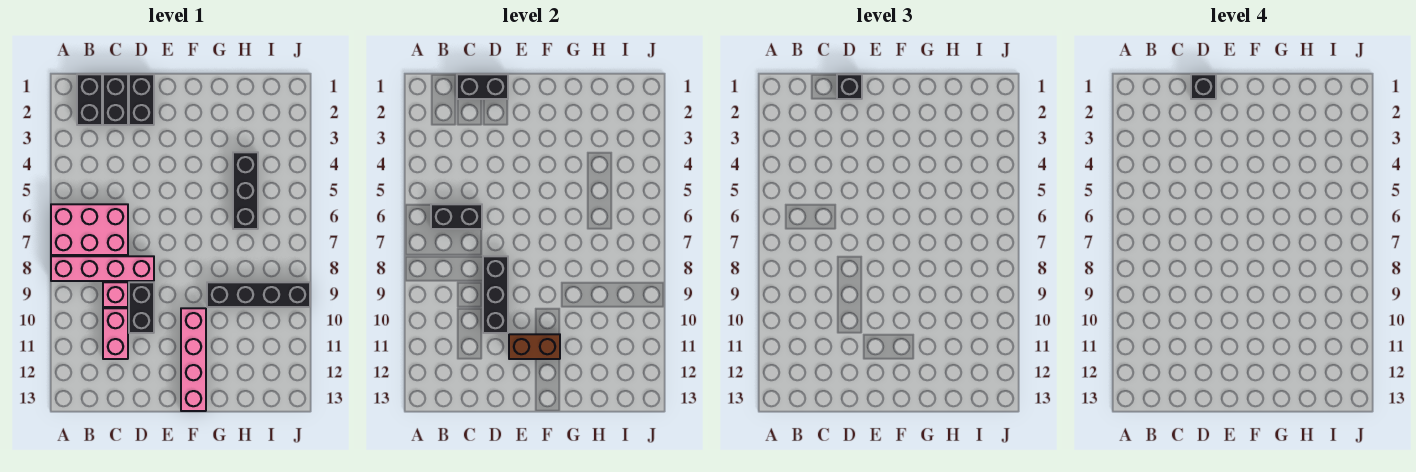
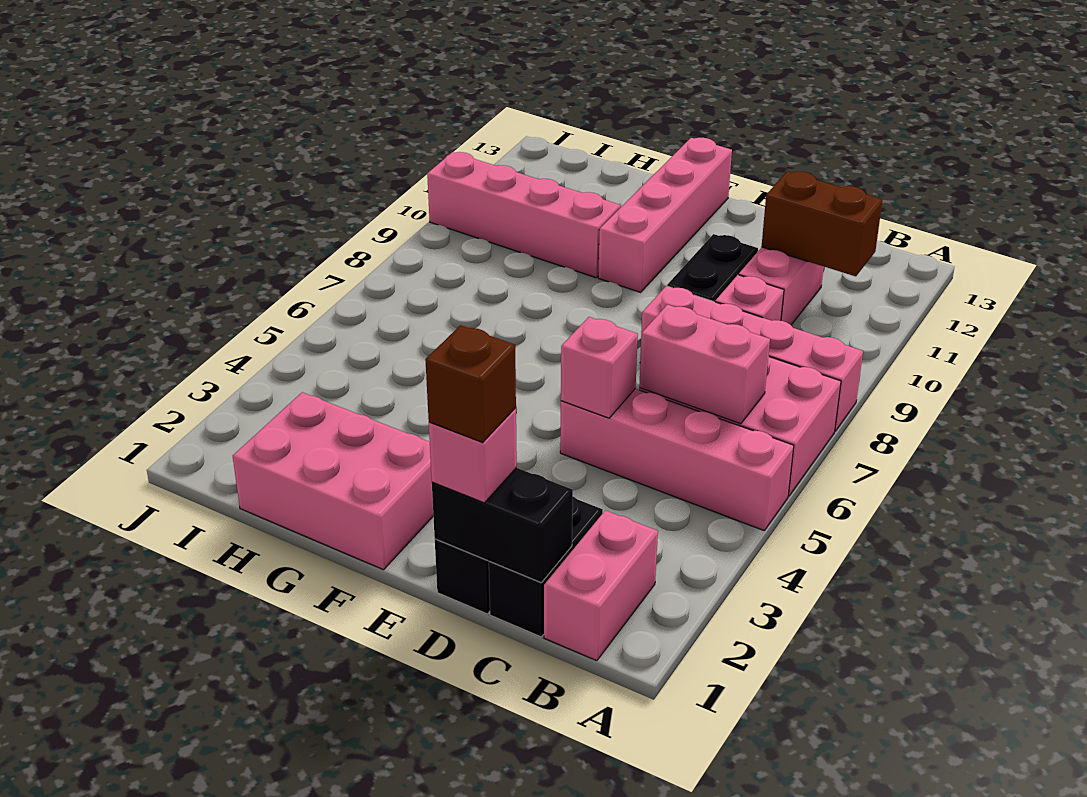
none -> pink 1x4 brick [560,389,794,530]
black 1x2 brick [77,74,102,125] -> pink 1x2 brick [544,510,658,661]
black 1x2 brick [431,204,482,229] -> pink 1x2 brick [639,304,770,424]
black 1x1 brick [837,74,862,99] -> pink 1x1 brick [429,408,517,503]
black 1x1 brick [1191,74,1216,99] -> brown 1x1 brick [425,325,516,442]
none -> pink 1x1 brick [561,317,638,418]
black 1x3 brick [483,256,508,333] -> none
brown 1x2 brick [509,334,560,359] -> brown 1x2 brick moved to [762,171,882,276]
none -> pink 2x3 brick [233,392,433,570]
black 1x4 brick [207,282,310,307] -> none
none -> pink 1x4 brick [427,152,621,278]
black 1x3 brick [233,152,258,229] -> none

